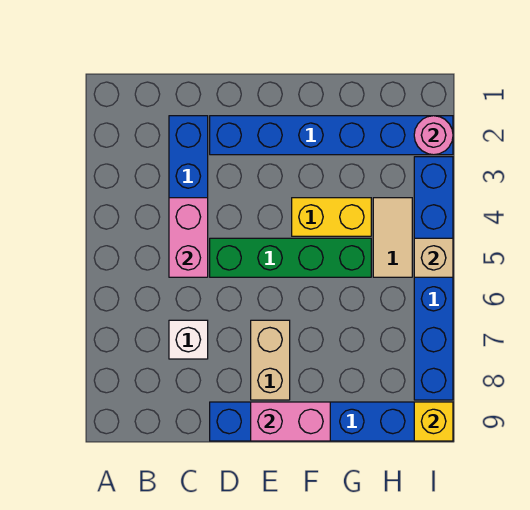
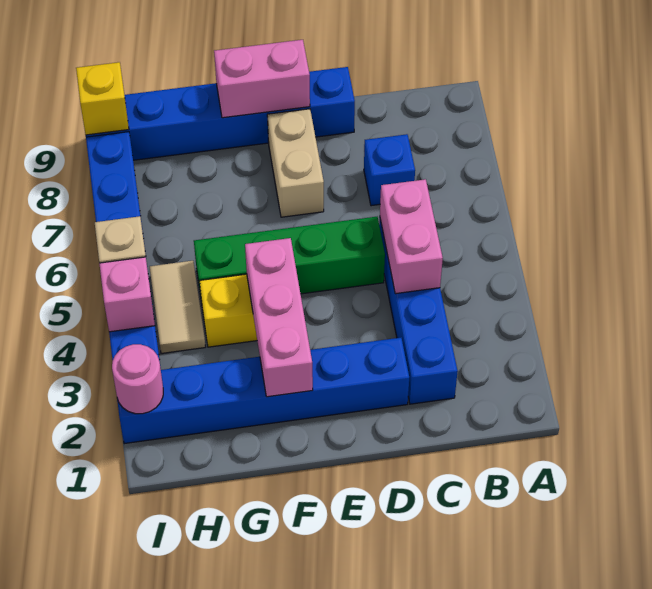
white 1x1 brick [169,320,208,359] -> blue 1x1 brick [364,134,415,206]
none -> pink 1x3 brick [245,238,313,397]
none -> pink 1x1 brick [99,257,155,332]

